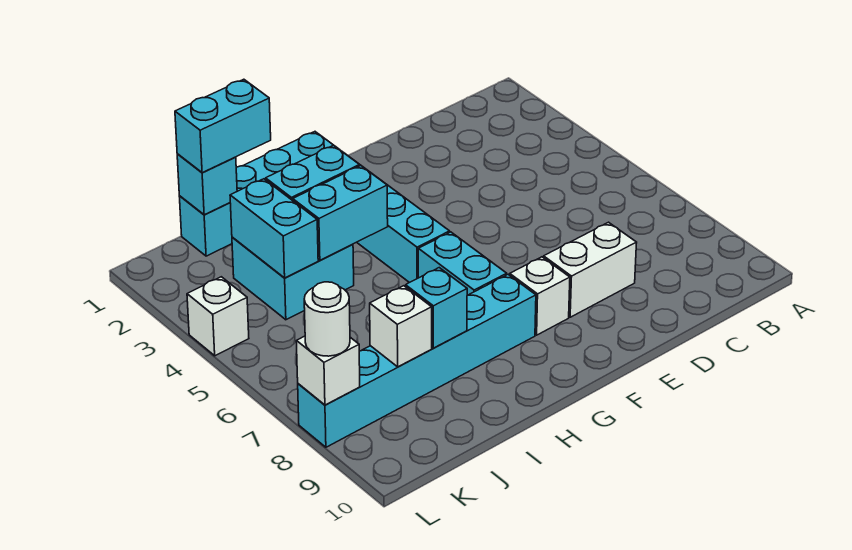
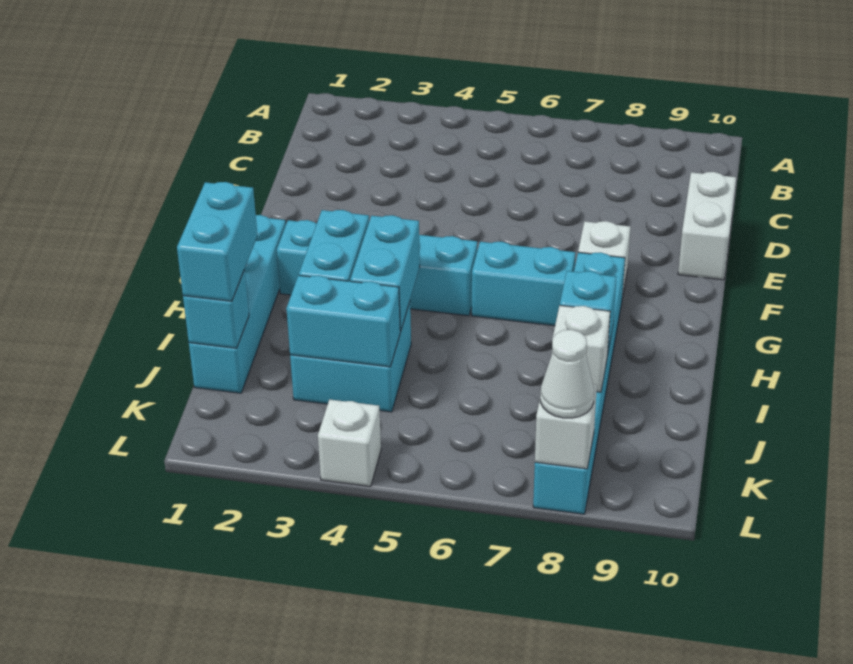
white 1x2 brick [544,222,637,317] -> white 1x2 brick moved to [678,172,736,280]
white 1x1 round brick [304,282,350,356] -> white 1x1 cone [540,330,594,418]

